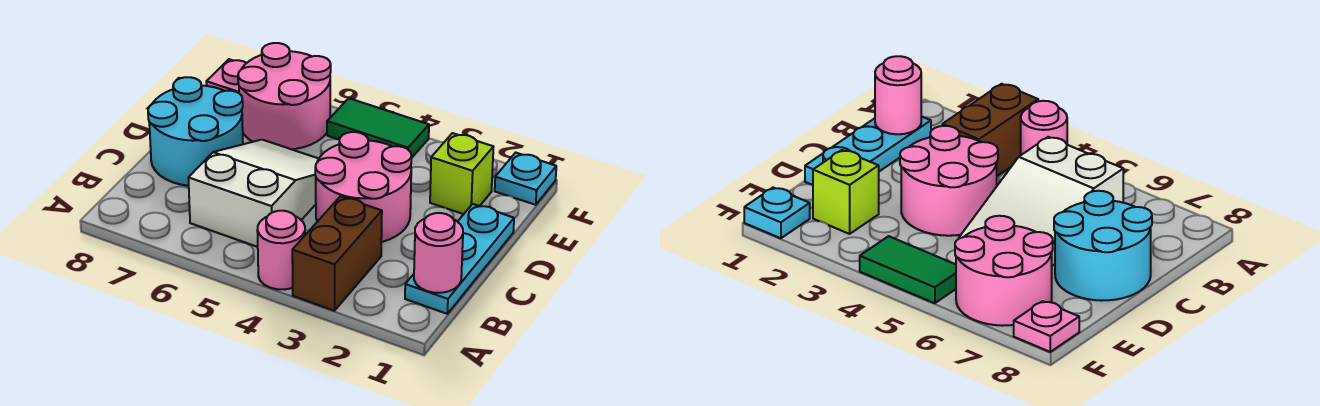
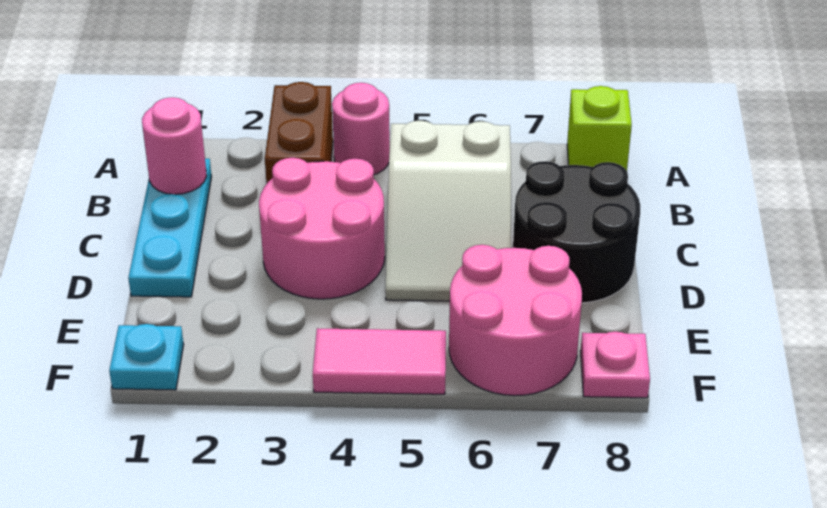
cyan 2x2 round brick [148,77,243,186] -> black 2x2 round brick [513,161,640,303]
lime 1x1 brick [430,133,493,214] -> lime 1x1 brick moved to [567,86,632,171]
green 1x2 tile [327,98,429,158] -> pink 1x2 tile [313,328,446,394]

